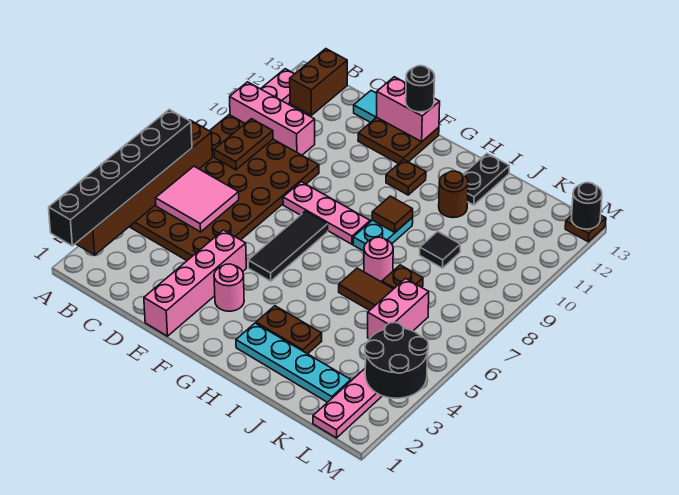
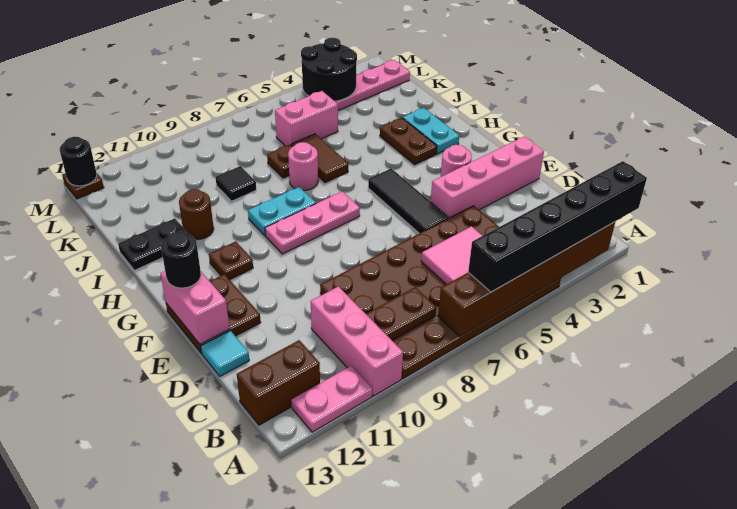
pink 1x3 plate [283,182,370,244] -> pink 1x3 plate turned to [265,191,360,254]
black 1x3 tile [248,211,328,281] -> black 1x3 tile turned to [368,168,449,233]
cyan 1x4 plate [236,323,351,402] -> cyan 1x2 plate [403,108,459,154]
brown 1x1 tile [372,196,413,232] -> none

